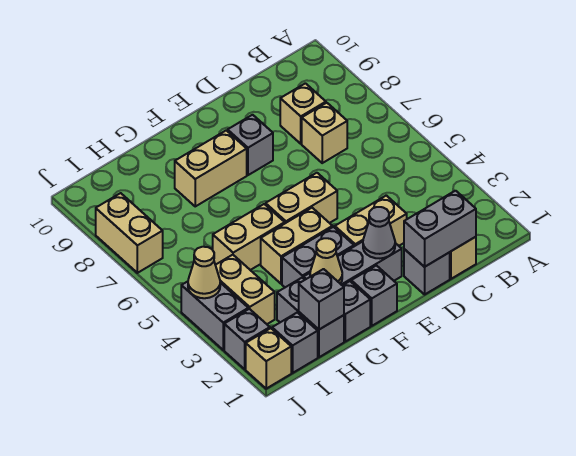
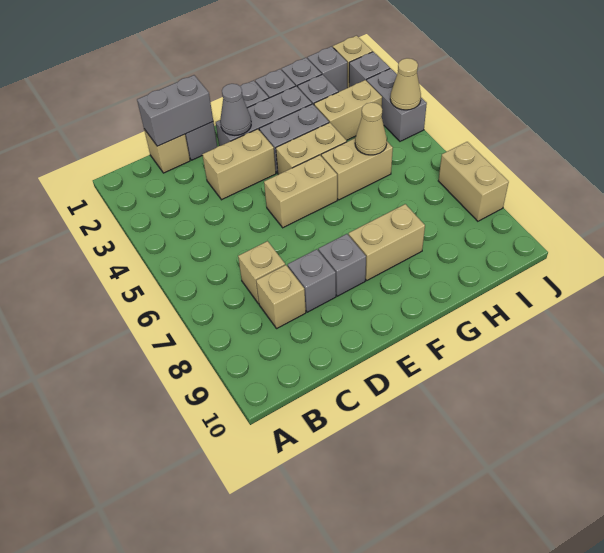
tan 1x1 cone [310,238,342,283] -> tan 1x1 cone moved to [355,102,387,155]
grey 1x1 brick [299,269,344,330] -> grey 1x1 brick moved to [288,249,336,312]
tan 1x2 brick [216,255,275,324] -> tan 1x2 brick turned to [314,80,382,140]

